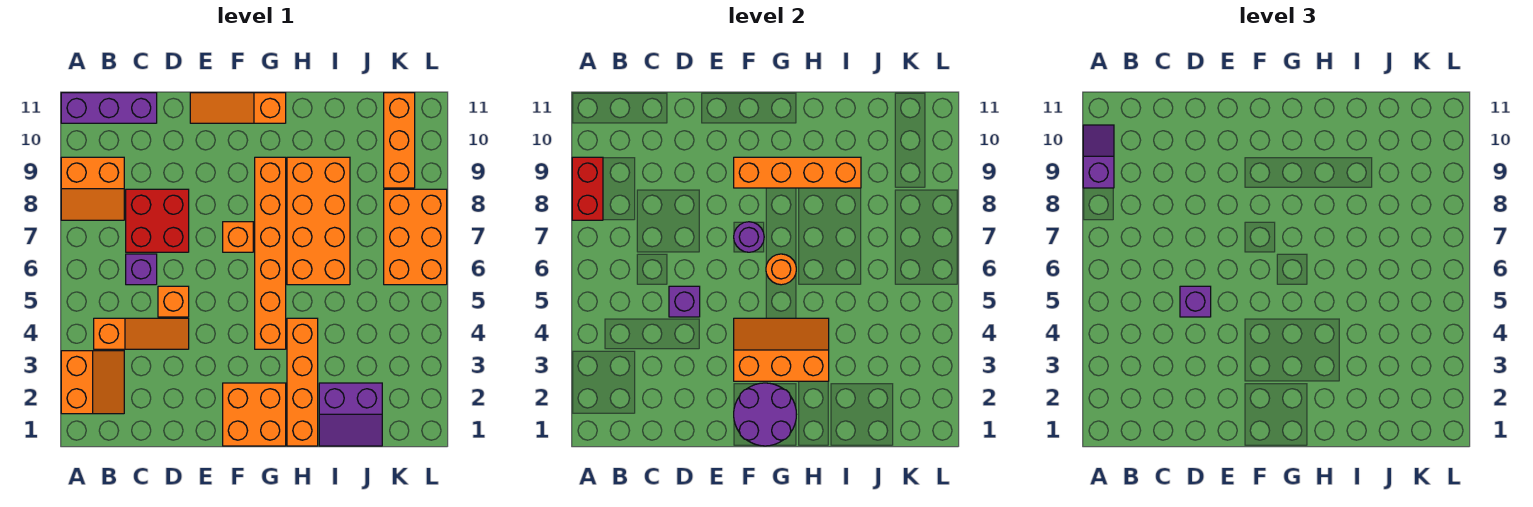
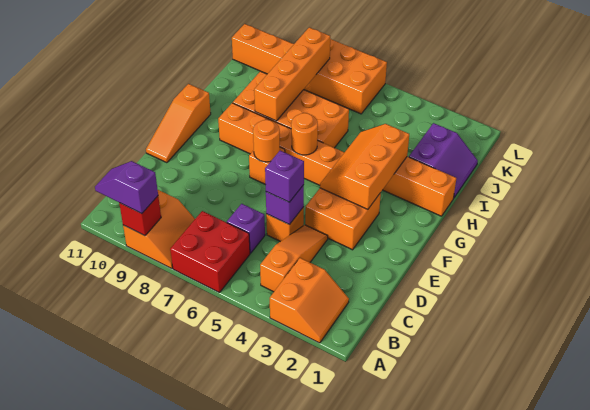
orange 2x2 slope [61,351,124,414] -> orange 2x2 slope turned to [270,258,349,343]
red 1x2 brick [572,157,603,220] -> red 1x1 brick [119,196,161,236]
purple 1x3 brick [61,93,157,123] -> none
red 2x2 brick [126,189,189,252] -> red 2x2 brick moved to [170,211,250,293]
orange 2x2 brick [223,383,286,446] -> orange 2x2 brick moved to [305,188,381,250]
purple 2x2 round brick [734,383,796,446] -> none
purple 1x1 round brick [734,222,764,252] -> orange 1x1 round brick [253,120,280,162]
orange 1x4 brick [734,157,861,188] -> orange 1x4 brick moved to [254,27,330,121]

